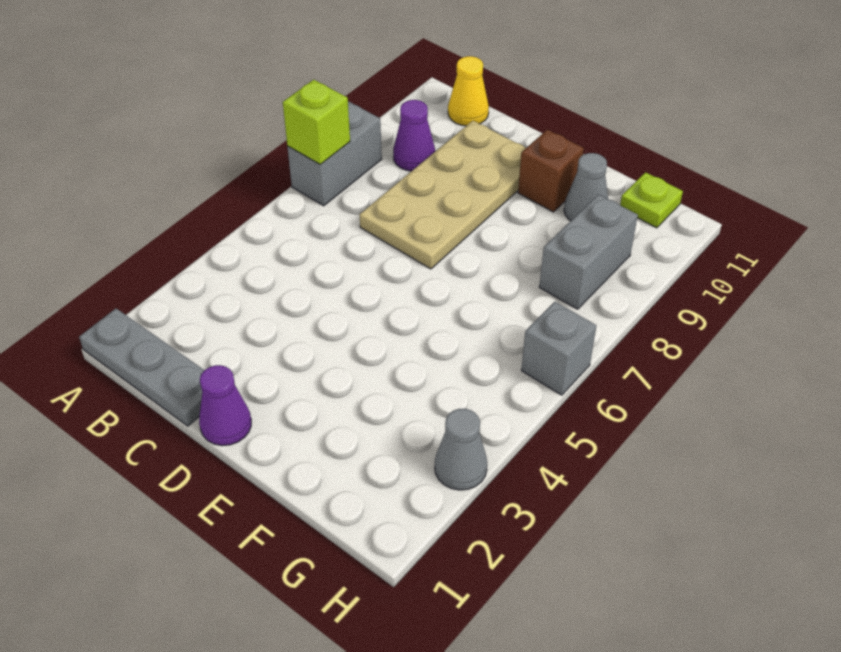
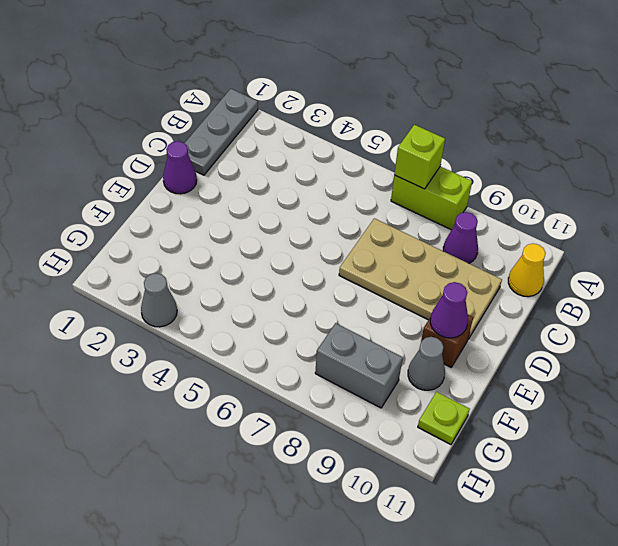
grey 1x2 brick [287,101,382,206] -> lime 1x2 brick [391,166,472,230]
none -> purple 1x1 cone [430,282,468,338]
grey 1x1 brick [521,302,596,395] -> none

